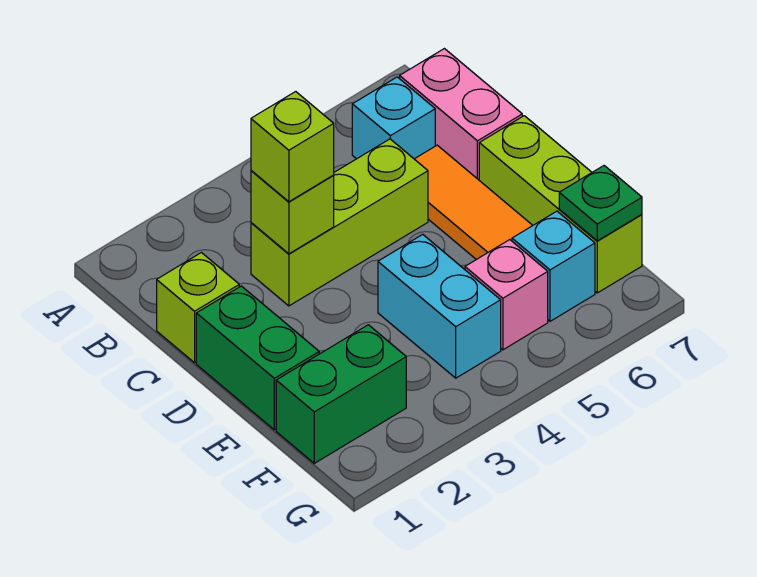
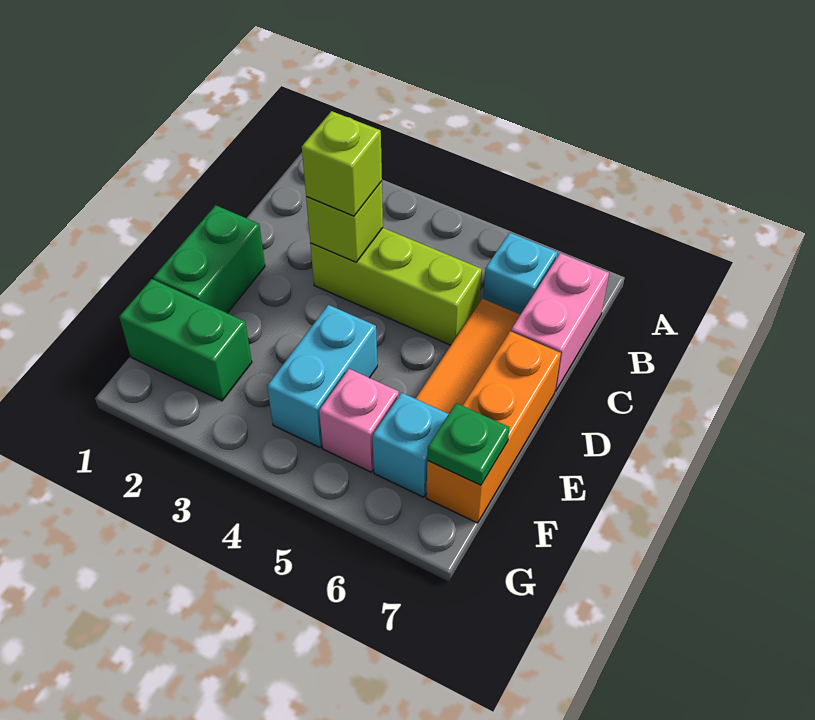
lime 1x1 brick [157,253,239,363] -> none
lime 1x3 brick [479,116,642,293] -> orange 1x3 brick [426,331,561,523]

